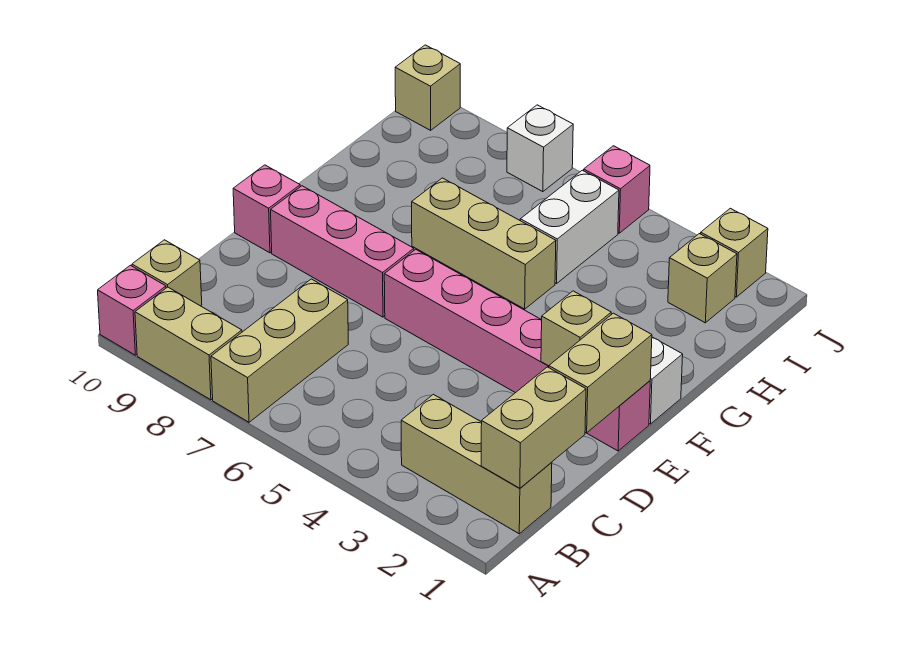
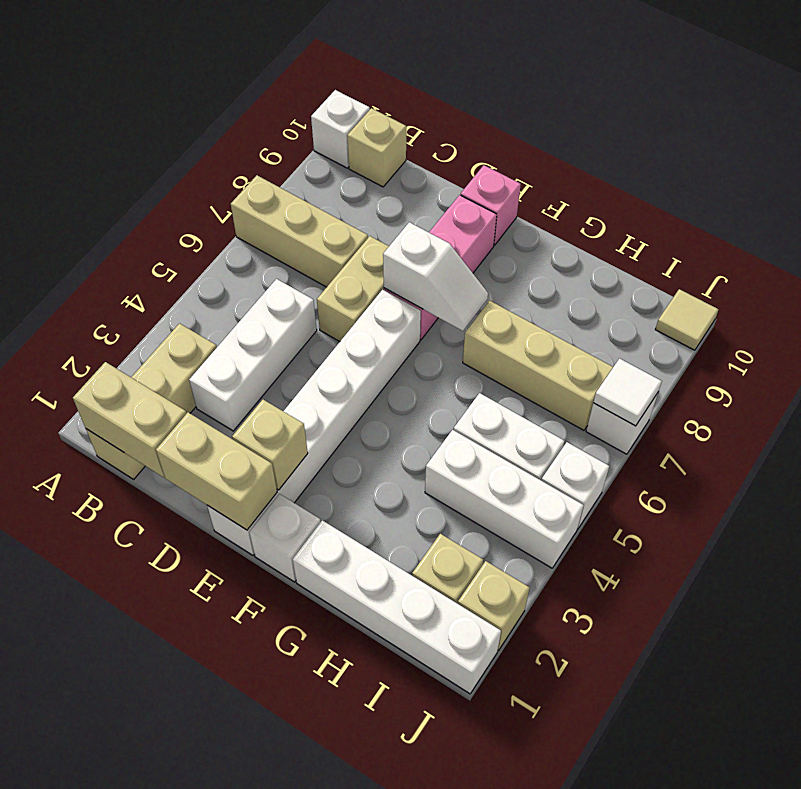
tan 1x2 brick [135,287,242,400] -> tan 1x2 brick moved to [317,236,389,341]
pink 1x1 brick [98,265,166,355] -> white 1x1 brick [311,90,370,168]
none -> white 1x3 brick [189,279,317,431]
pink 1x6 brick [384,249,650,451] -> white 1x6 brick [207,290,421,555]
none -> white 1x2 slope [383,222,488,331]
none -> white 1x4 brick [293,520,501,694]
tan 1x3 brick [412,178,556,309] -> tan 1x3 brick turned to [463,301,613,430]
none -> white 1x3 brick [425,430,584,568]
pink 1x1 brick [584,146,650,233] -> white 1x1 brick [541,442,609,529]
none -> white 1x1 tile [593,359,662,426]
tan 1x1 brick [395,45,460,130] -> tan 1x1 tile [655,289,719,350]

